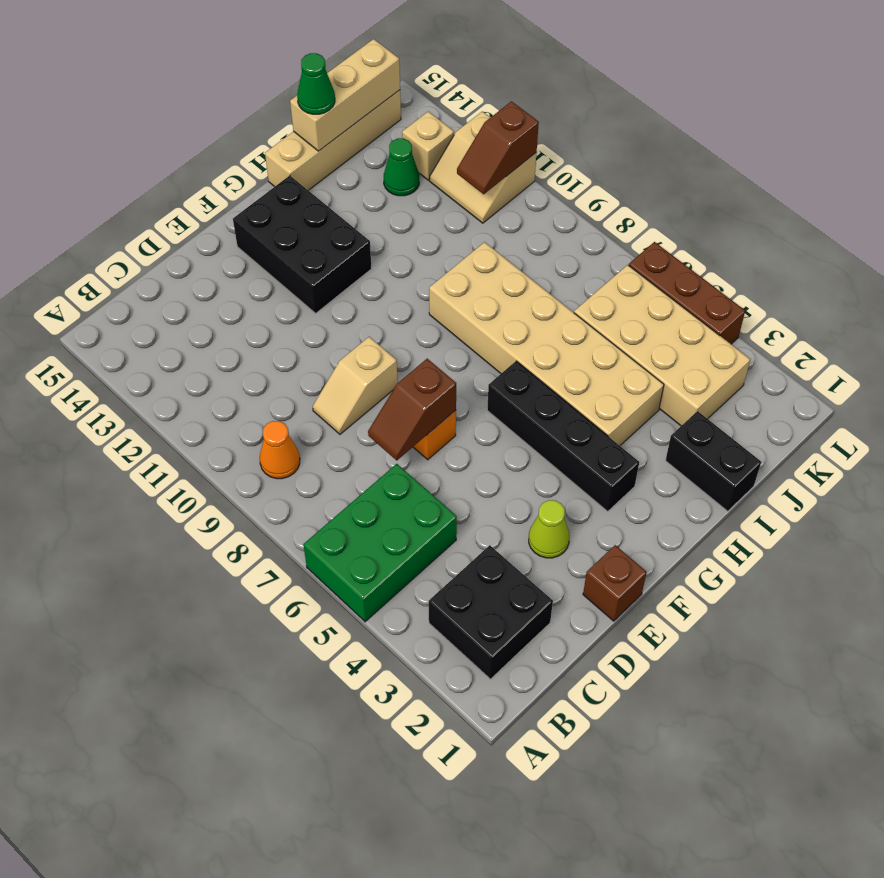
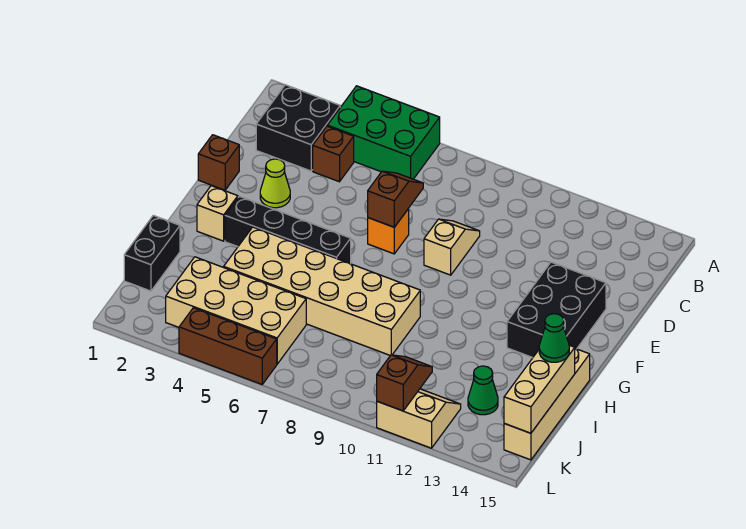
green 2x3 brick [303,464,457,622] -> green 2x3 brick turned to [327,86,440,179]
orange 1x1 cone [260,421,300,479] -> none
none -> brown 1x1 brick [313,126,354,182]
black 2x3 brick [233,176,372,313] -> black 2x3 brick turned to [507,262,606,358]
black 1x2 brick [665,411,761,511] -> black 1x2 brick turned to [124,215,180,291]
tan 1x1 brick [402,111,454,180] -> tan 1x1 brick moved to [197,186,238,241]

